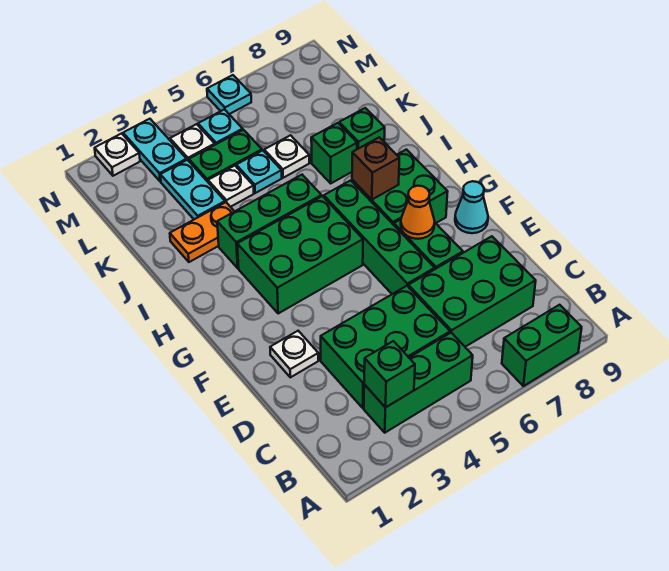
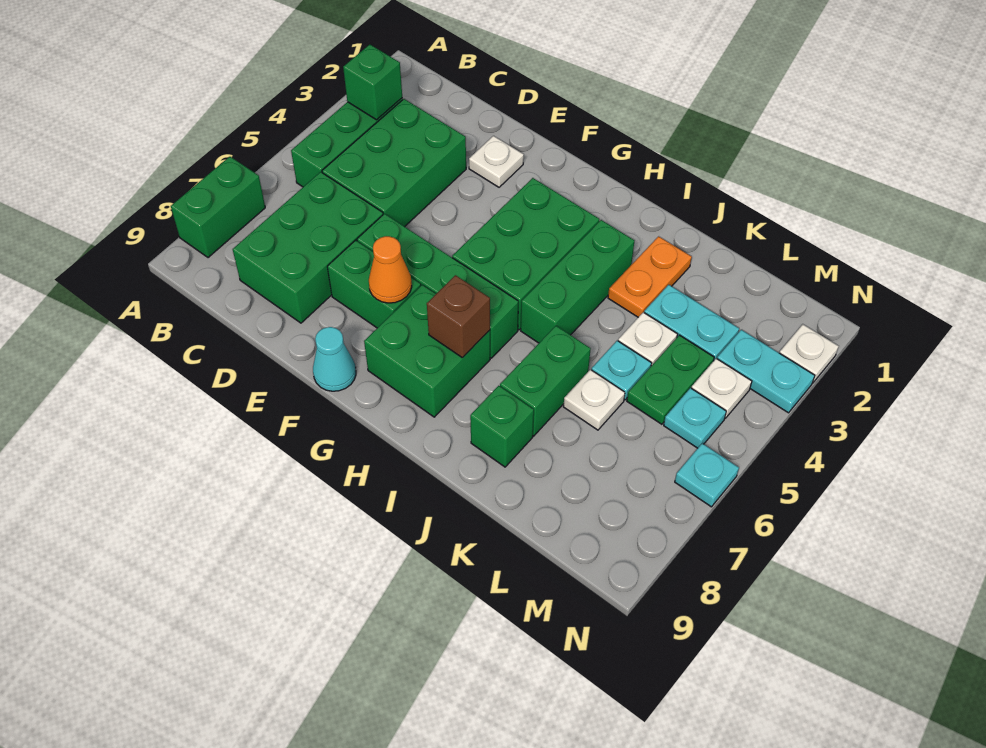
green 1x1 brick [311,123,357,183] -> green 1x2 brick [500,326,591,436]

